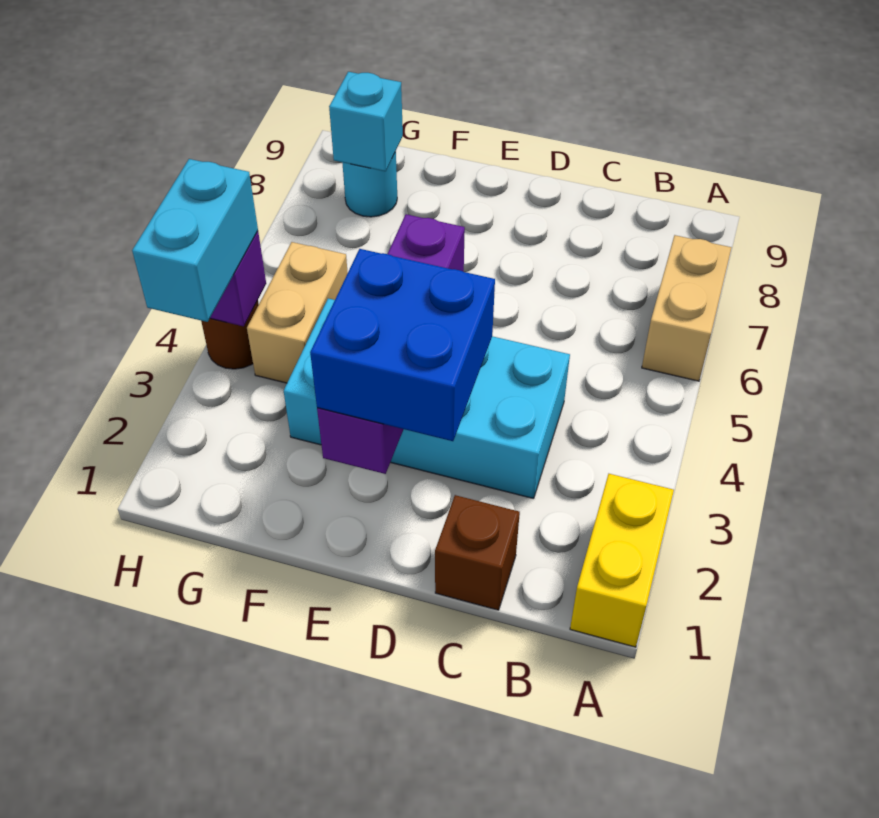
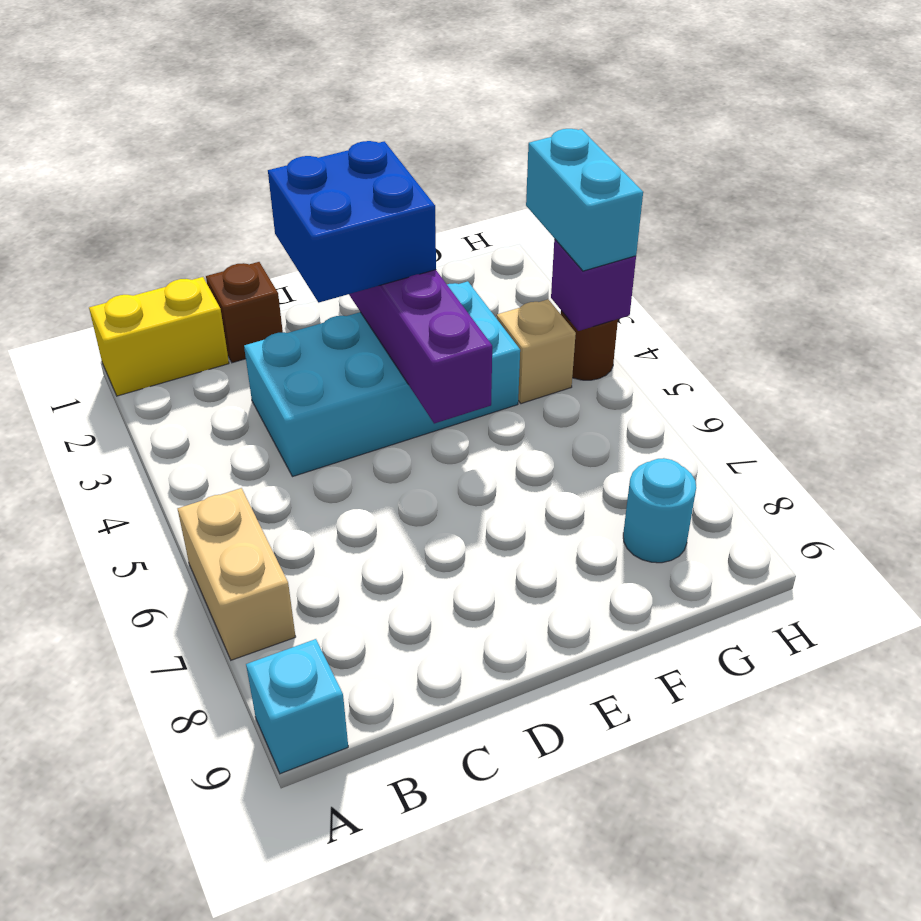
yellow 1x2 brick [570,474,674,647] -> yellow 1x2 brick turned to [89,277,229,396]
tan 1x2 brick [247,242,348,383] -> tan 1x1 brick [497,299,576,404]
cyan 1x1 brick [329,72,403,171] -> cyan 1x1 brick moved to [246,639,348,774]

